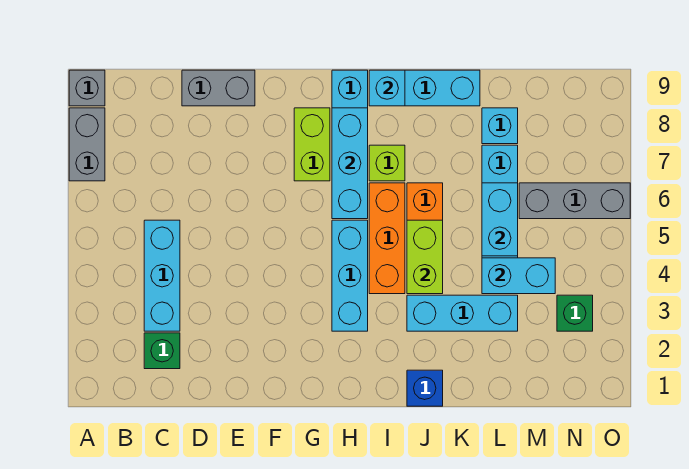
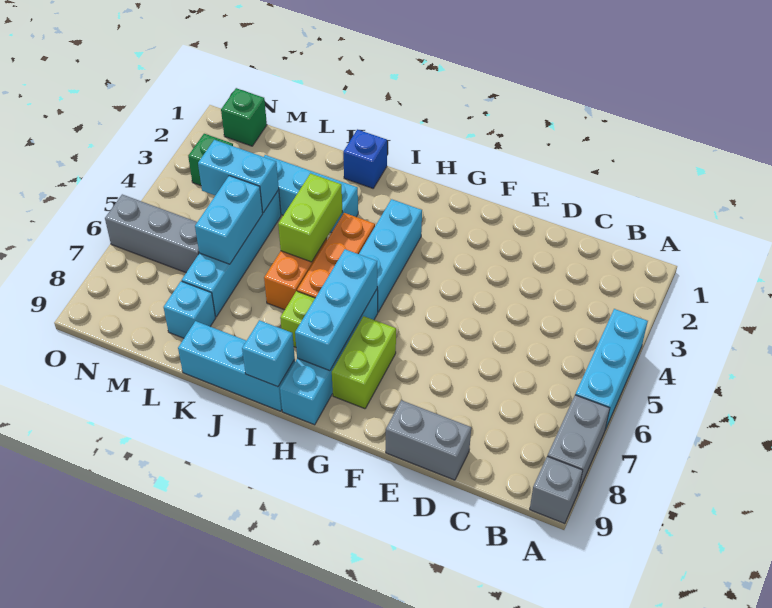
green 1x1 brick [144,333,180,369] -> green 1x1 brick moved to [221,88,267,146]
cyan 1x3 brick [144,220,180,331] -> cyan 1x3 brick moved to [575,309,648,430]

